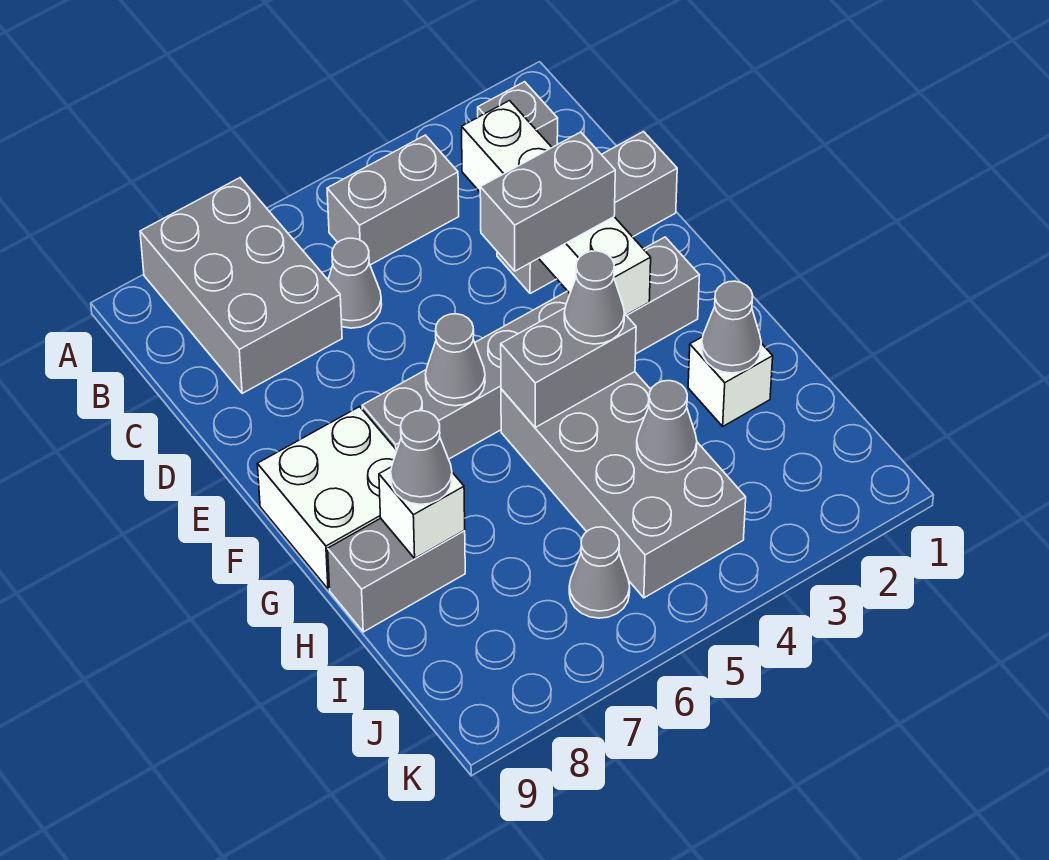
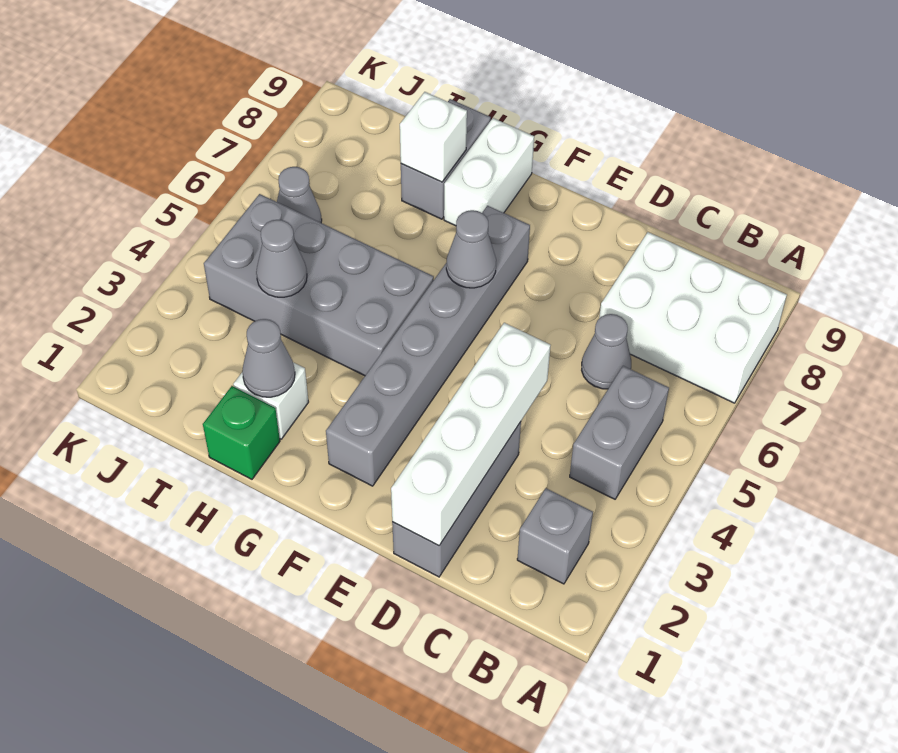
grey 2x3 brick [140,178,342,393] -> white 2x3 brick [599,232,787,403]
white 1x4 brick [462,101,651,315] -> white 1x4 brick turned to [391,323,551,546]
grey 1x2 brick [480,132,615,271] -> none
white 2x2 brick [257,407,397,589] -> white 1x2 brick [444,118,534,226]
grey 1x2 brick [501,308,636,427] -> none
grey 1x1 cone [564,251,625,344] -> none
none -> green 1x1 brick [203,386,280,479]
grey 1x1 cone [391,411,452,504] -> none

